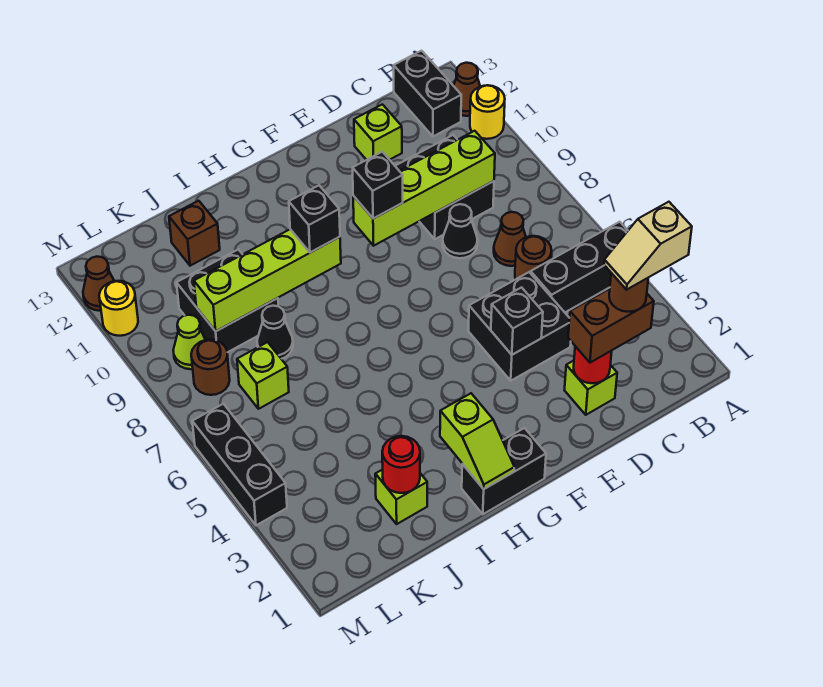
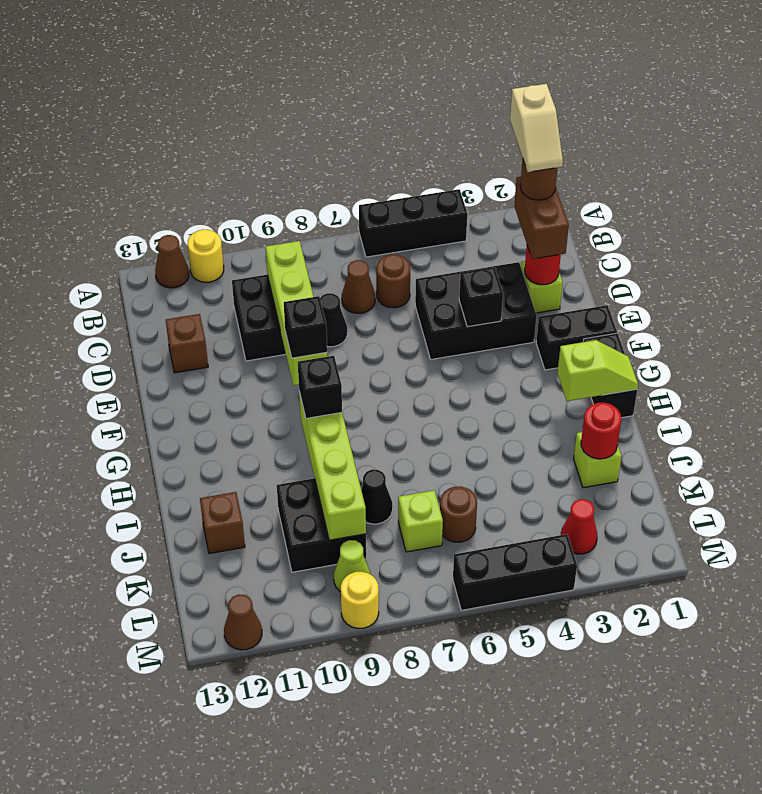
black 1x3 brick [531,222,628,312] -> black 1x3 brick turned to [359,189,467,257]
black 1x2 brick [394,51,461,136] -> black 1x2 brick moved to [536,305,617,370]
black 2x2 brick [468,272,571,381] -> black 2x3 brick [415,262,537,359]
lime 1x1 brick [354,104,402,160] -> brown 1x1 brick [166,314,208,373]
none -> red 1x1 cone [561,499,597,554]
brown 1x1 round brick [191,340,230,395] -> brown 1x1 round brick moved to [440,487,477,542]
yellow 1x1 round brick [99,281,138,336] -> yellow 1x1 round brick moved to [341,572,379,628]

